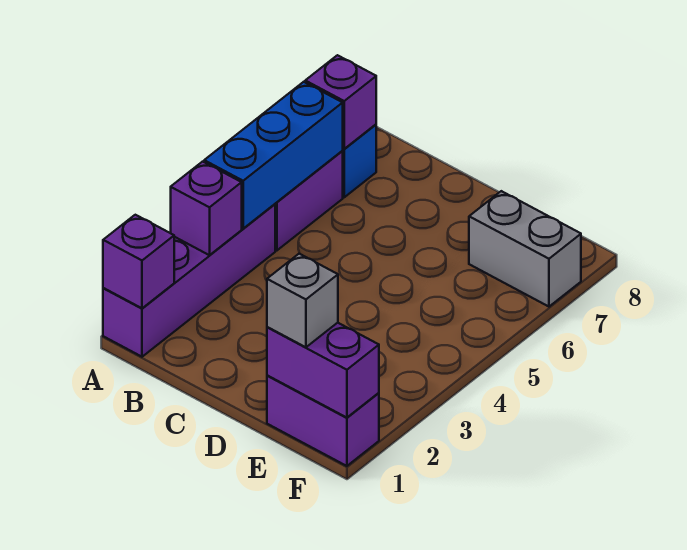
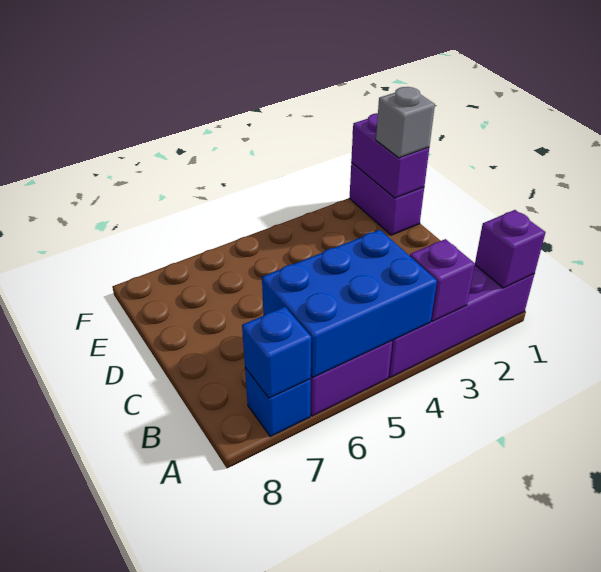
blue 1x3 brick [204,82,343,229] -> blue 2x3 brick [262,230,437,378]
purple 1x1 brick [305,55,376,149] -> blue 1x1 brick [242,307,311,398]
grey 1x2 brick [469,191,581,307] -> none

